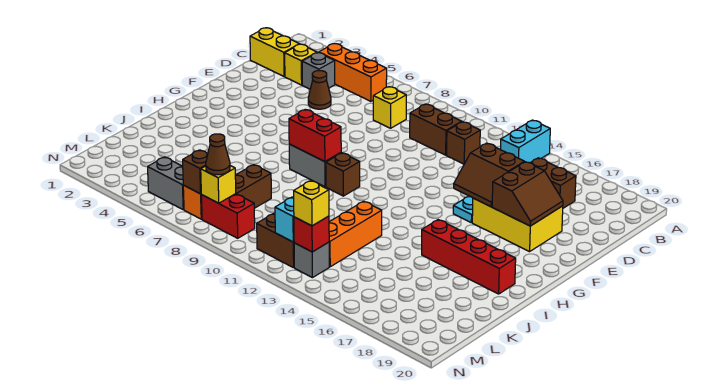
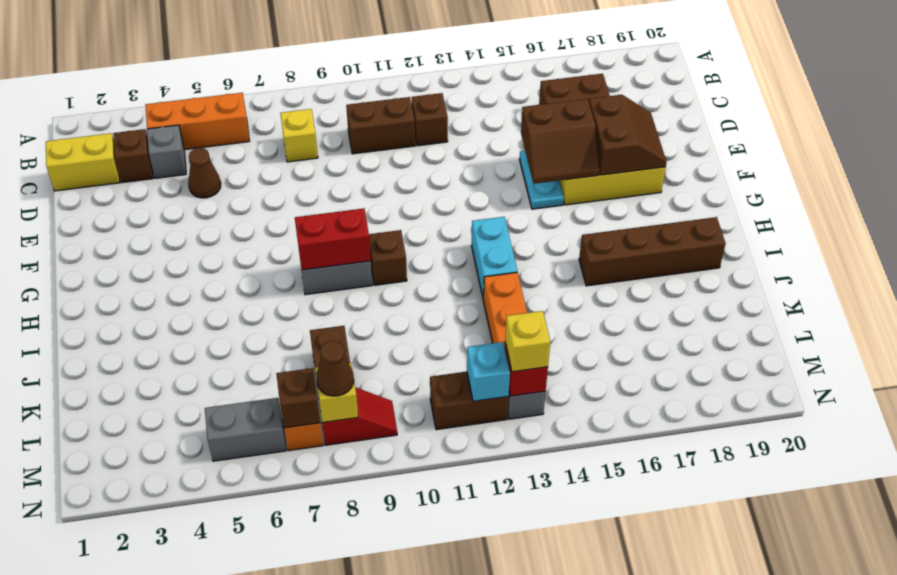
cyan 1x2 brick [501,120,550,163] -> cyan 1x2 brick moved to [472,217,517,298]
yellow 1x1 brick [285,44,317,85] -> brown 1x1 brick [113,129,153,183]
red 1x4 brick [422,220,516,294] -> brown 1x4 brick [579,217,725,286]
red 1x2 brick [201,194,255,238] -> red 1x2 slope [322,387,397,445]

